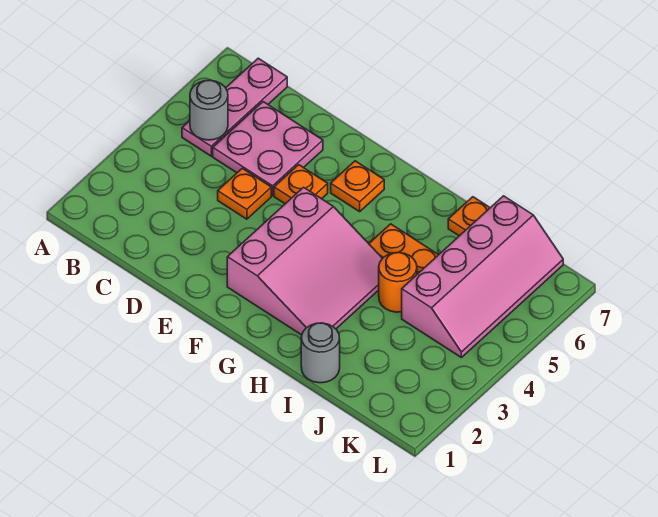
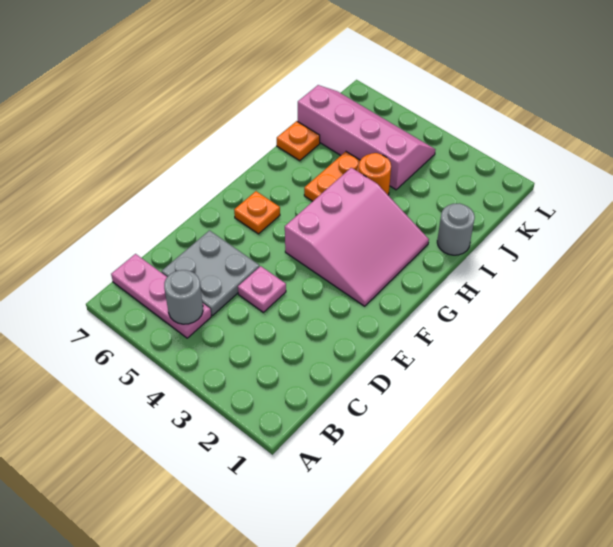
pink 2x2 plate [213,102,323,196] -> grey 2x2 plate [162,231,259,315]
orange 1x1 plate [218,168,271,219] -> pink 1x1 plate [238,266,286,312]
orange 1x1 plate [274,165,328,204] -> none
pink 3x3 slope [227,187,383,335] -> pink 3x3 slope turned to [285,168,429,306]

